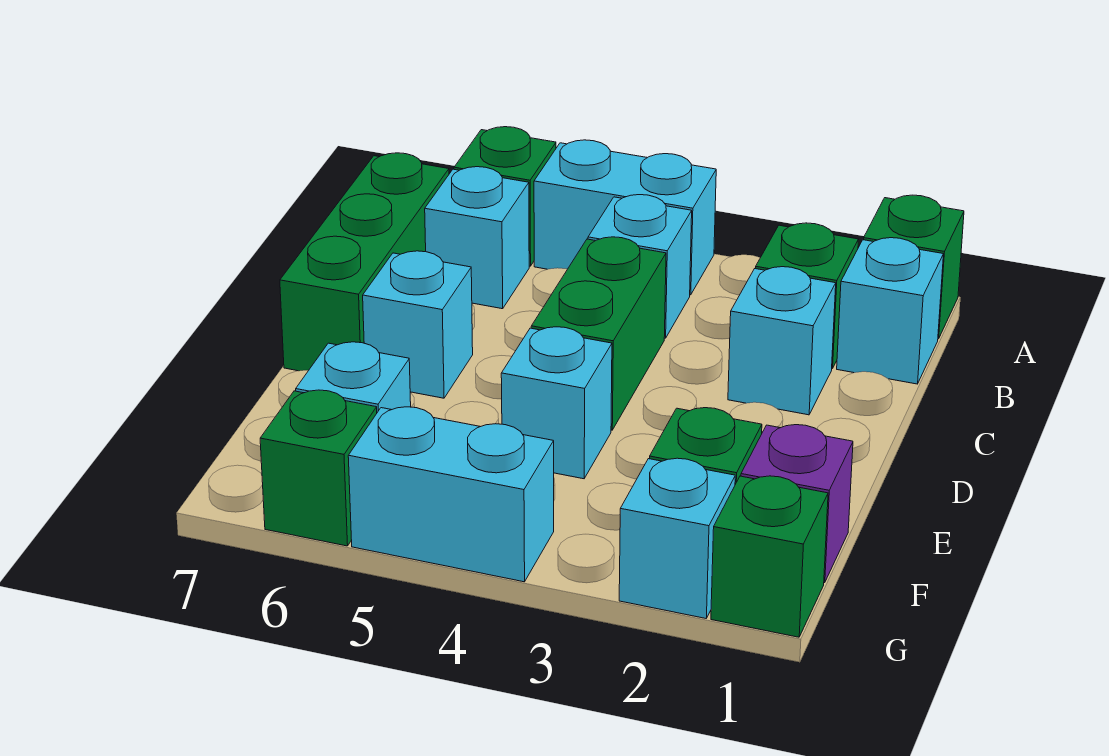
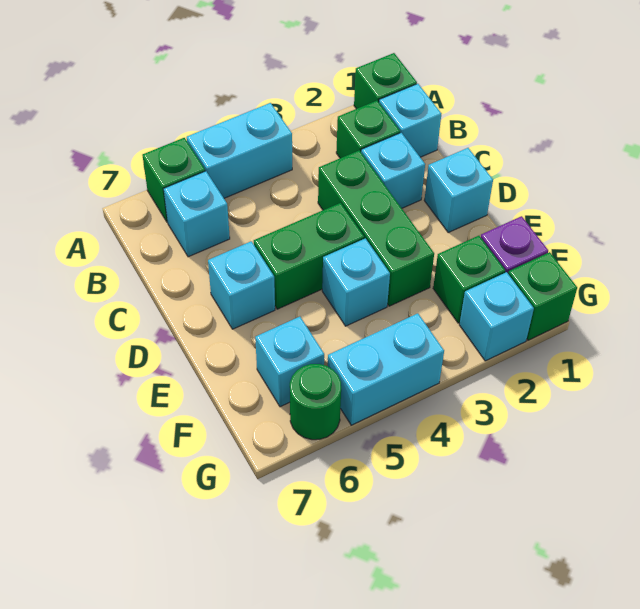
cyan 1x1 brick [588,195,692,338] -> cyan 1x1 brick moved to [424,148,493,232]
green 1x3 brick [280,153,449,371] -> green 1x3 brick moved to [318,150,434,306]
green 1x2 brick [531,237,666,430] -> green 1x2 brick turned to [254,203,364,309]
green 1x1 brick [260,390,377,546] -> green 1x1 round brick [290,364,341,440]

